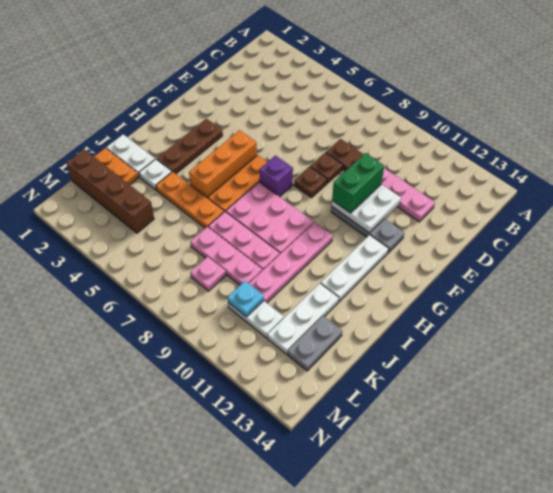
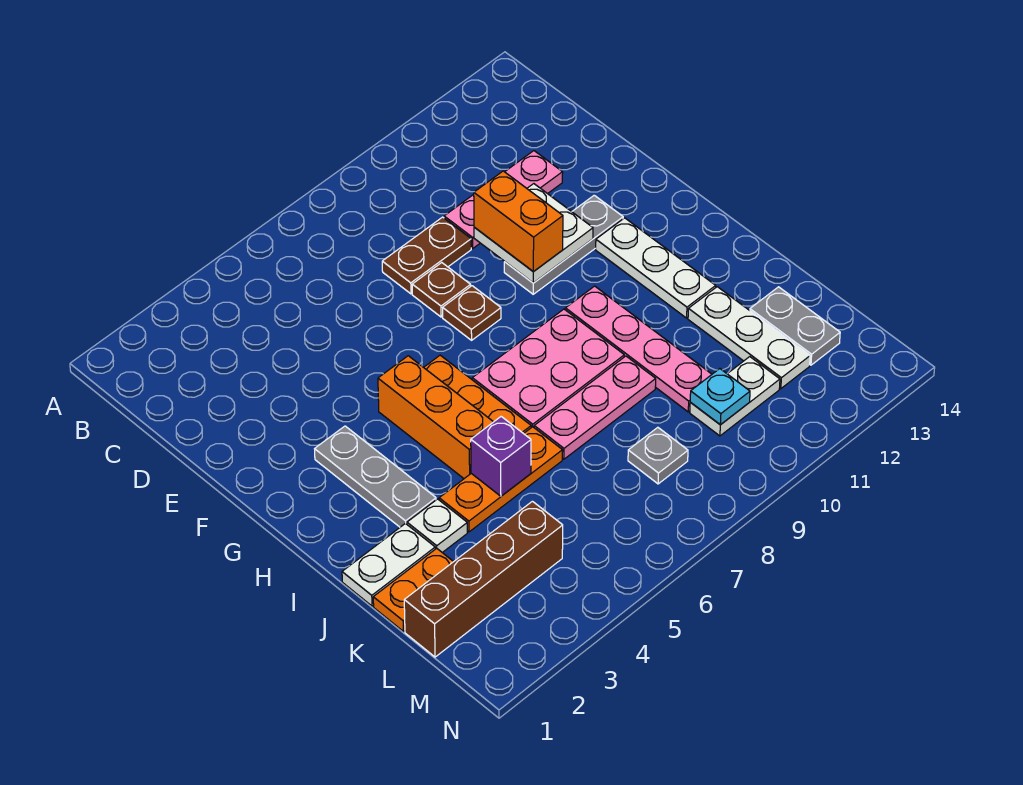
green 1x2 brick [332,153,384,213] -> orange 1x2 brick [474,171,563,272]
brown 1x3 plate [157,119,223,174] -> grey 1x3 plate [315,426,436,527]
purple 1x1 brick [259,155,293,197] -> purple 1x1 brick moved to [471,417,531,496]
pink 1x3 plate [190,227,262,285] -> none
pink 1x1 plate [190,257,226,291] -> grey 1x1 plate [628,427,688,484]

